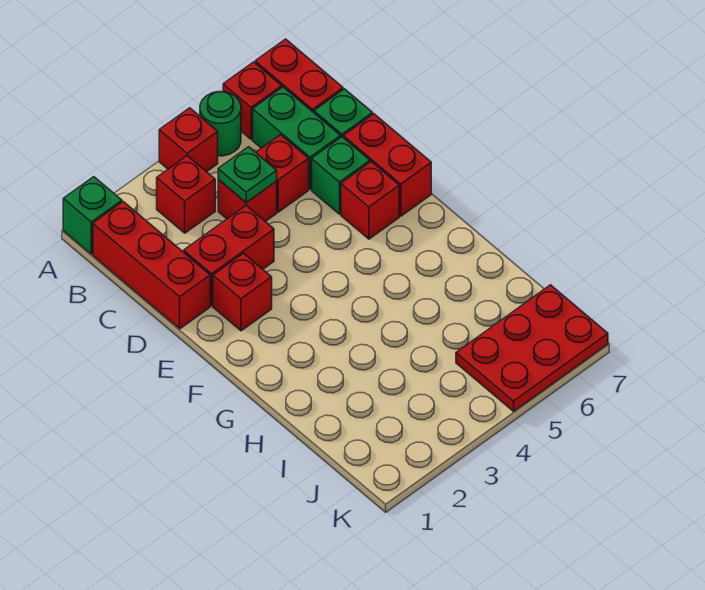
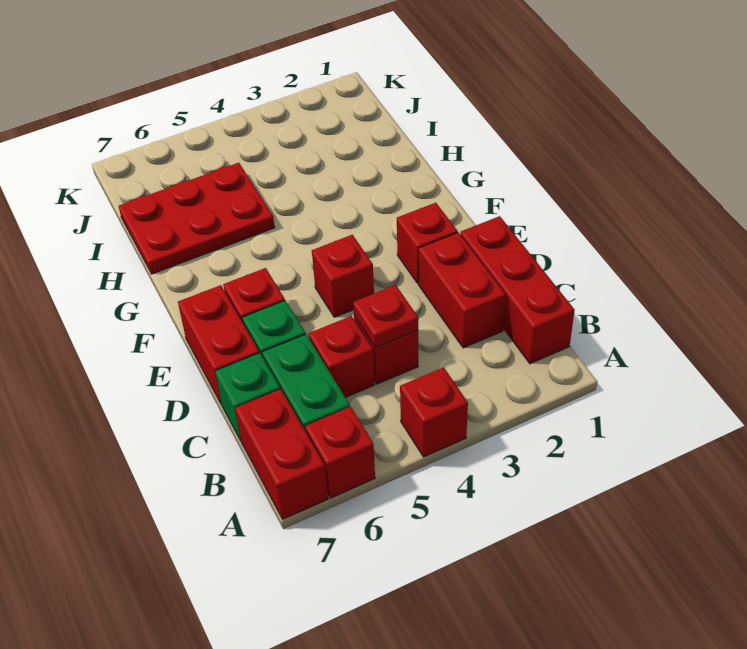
green 1x1 brick [63,177,122,254] -> none
green 1x1 round brick [200,92,241,156] -> none
red 1x1 brick [157,156,215,233] -> red 1x1 brick moved to [312,235,374,317]
green 1x1 plate [218,147,277,202] -> red 1x1 plate [353,285,418,347]
red 1x2 brick [184,206,274,306] -> red 1x2 brick turned to [419,232,506,348]
red 2x3 plate [456,285,608,411] -> red 2x3 plate moved to [119,163,275,274]

